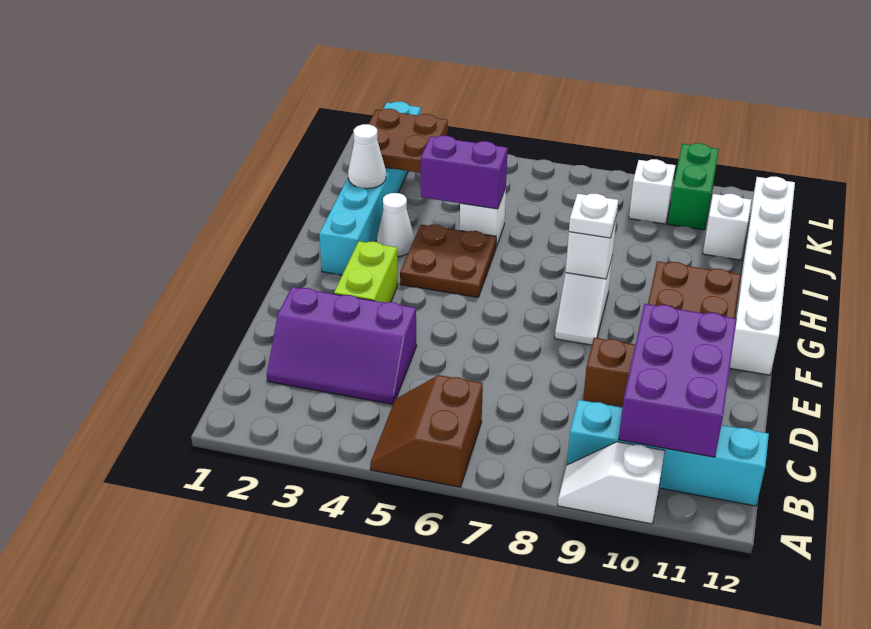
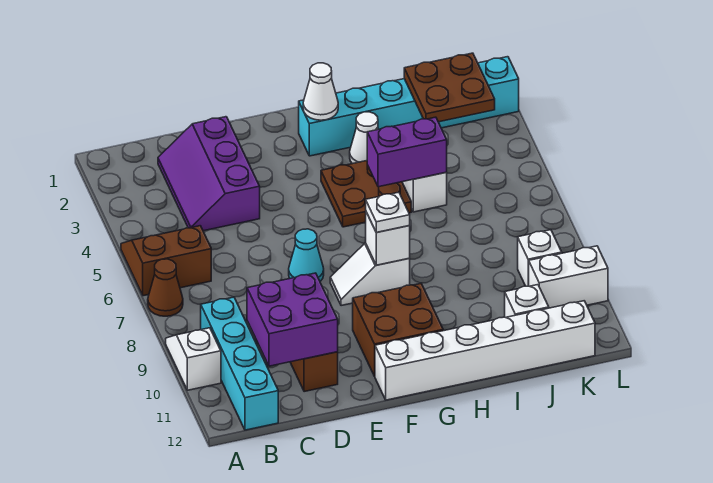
none -> brown 1x1 cone [148,259,183,316]
purple 2x3 brick [619,304,737,457] -> purple 2x2 brick [247,273,338,366]
lime 1x2 brick [334,241,398,303] -> none
none -> cyan 1x1 cone [289,229,324,281]
white 1x1 cone [348,124,386,189] -> white 1x1 cone moved to [303,63,338,120]
purple 1x2 brick [421,136,508,209] -> purple 1x2 brick turned to [367,117,447,187]
green 1x2 brick [668,143,719,230] -> white 1x2 brick [529,246,608,308]

